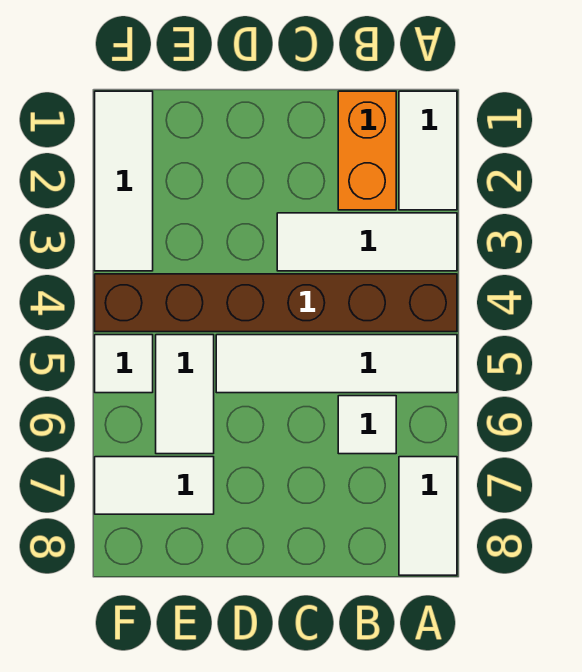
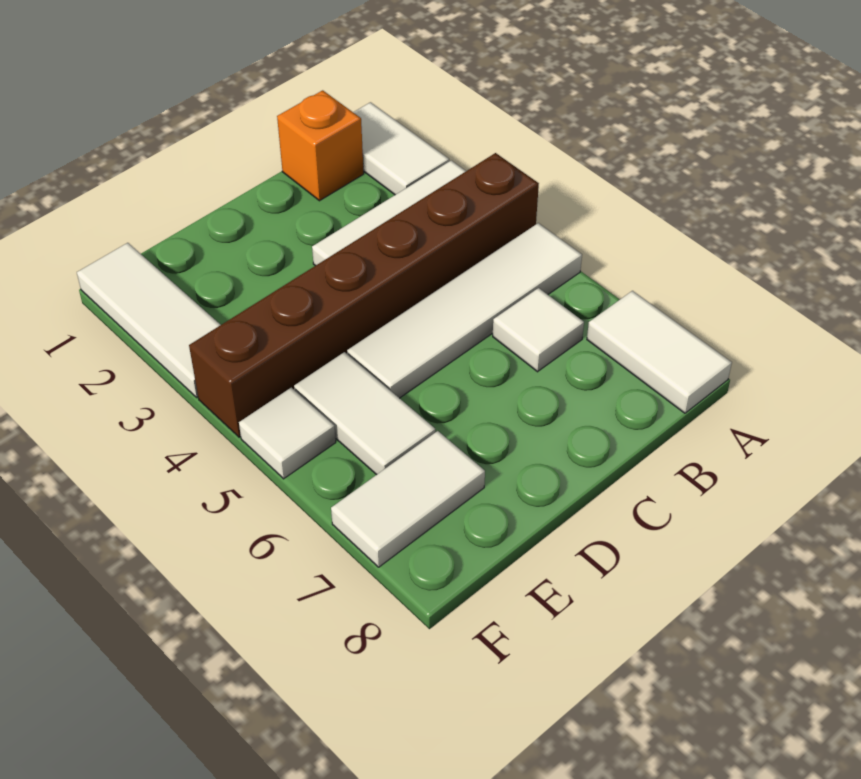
orange 1x2 brick [338,91,396,210] -> orange 1x1 brick [277,90,364,201]

